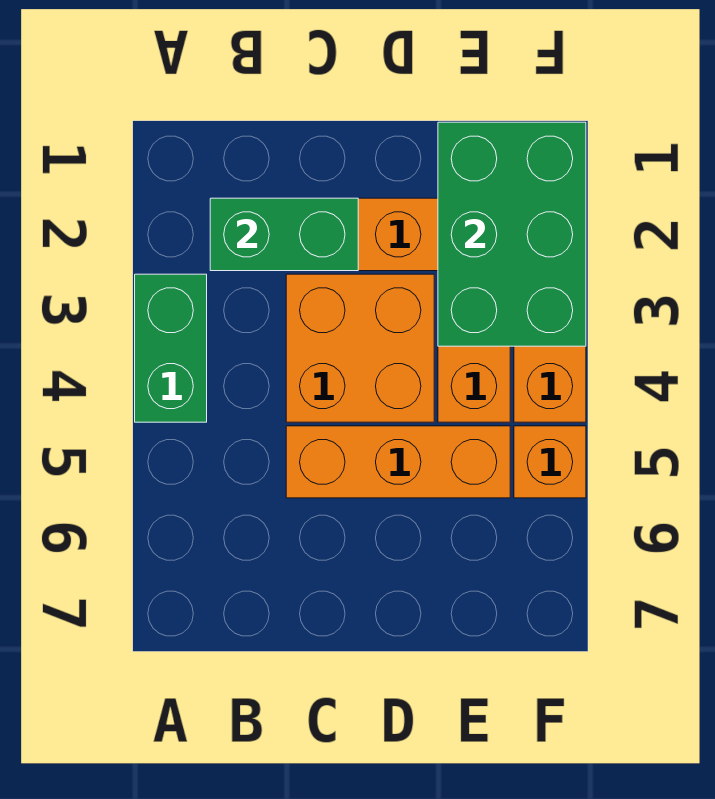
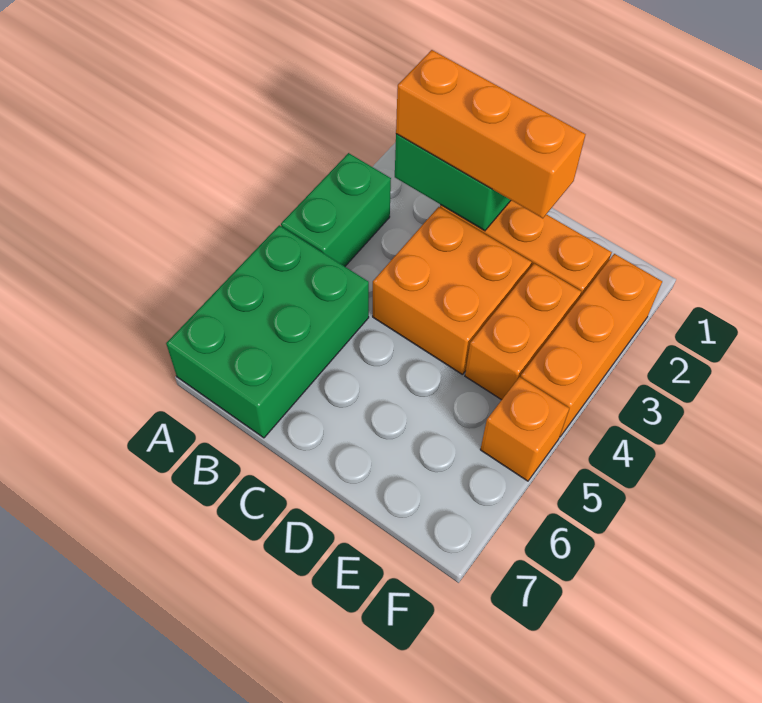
orange 1x3 brick [286,426,510,498] -> orange 1x3 brick moved to [396,50,586,218]
green 2x3 brick [438,122,586,346] -> green 2x3 brick moved to [166,225,369,438]

